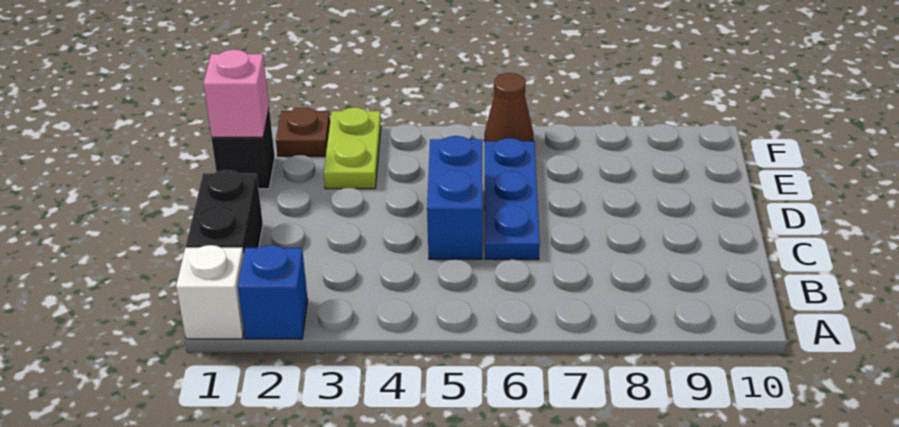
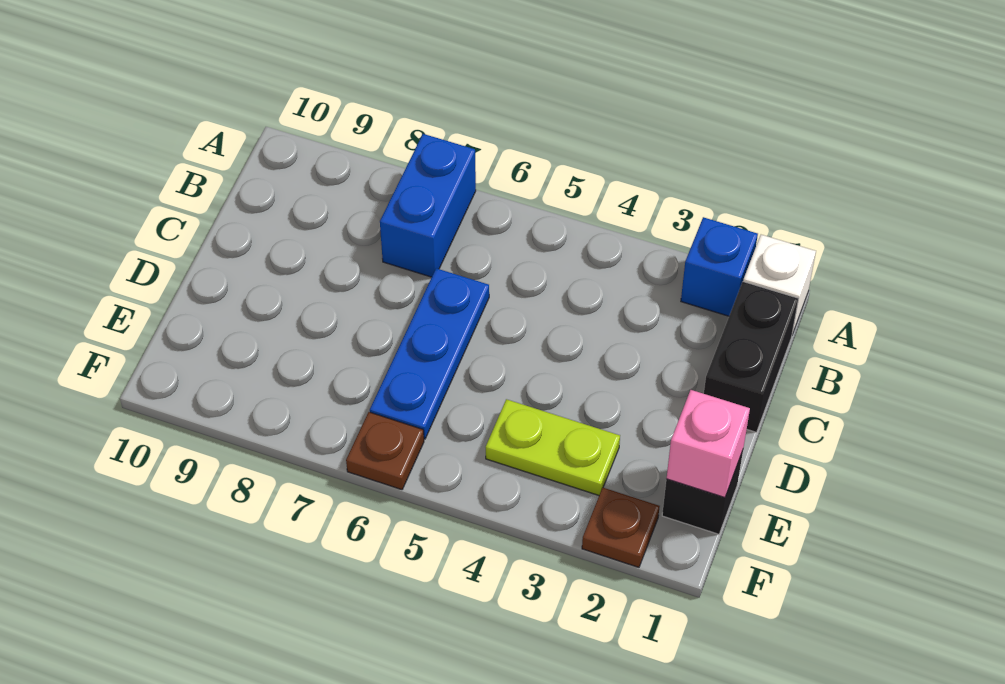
blue 1x2 brick [427,136,483,259] -> blue 1x2 brick moved to [380,134,476,277]
lime 1x2 plate [324,107,381,189] -> lime 1x2 plate turned to [486,399,620,495]
brown 1x1 cone [484,73,533,141] -> brown 1x1 plate [346,412,424,490]

